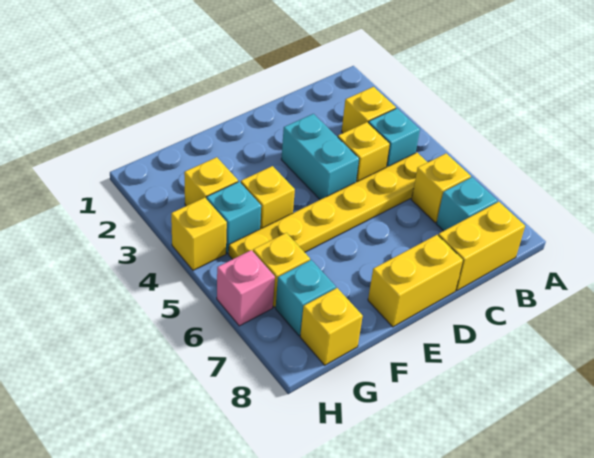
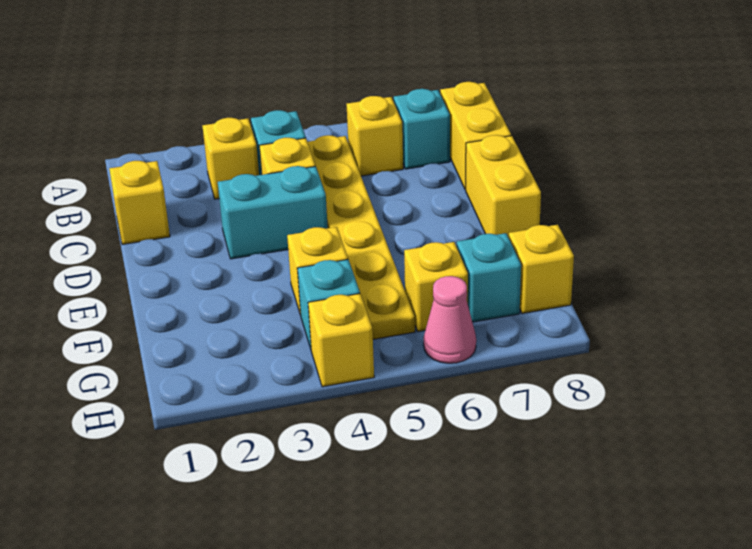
yellow 1x1 brick [184,157,238,206] -> yellow 1x1 brick moved to [109,161,170,245]
pink 1x1 brick [217,250,275,326] -> pink 1x1 cone [424,276,476,363]

